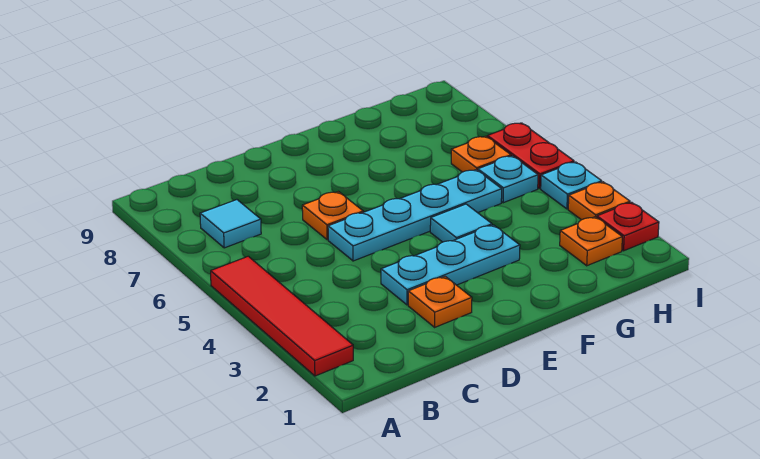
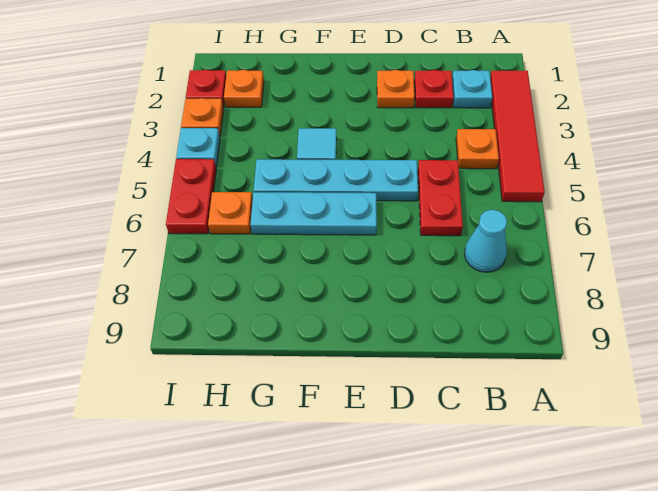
cyan 1x1 tile [200,200,261,248] -> cyan 1x1 cone [464,210,507,272]
none -> red 1x1 plate [414,70,453,108]
none -> red 1x2 plate [418,160,463,236]
cyan 1x3 plate [381,225,520,305] -> cyan 1x3 plate moved to [250,192,377,235]
orange 1x1 plate [302,192,363,240] -> orange 1x1 plate moved to [456,129,499,169]
cyan 1x1 plate [478,156,538,203] -> cyan 1x1 plate moved to [452,70,492,108]

